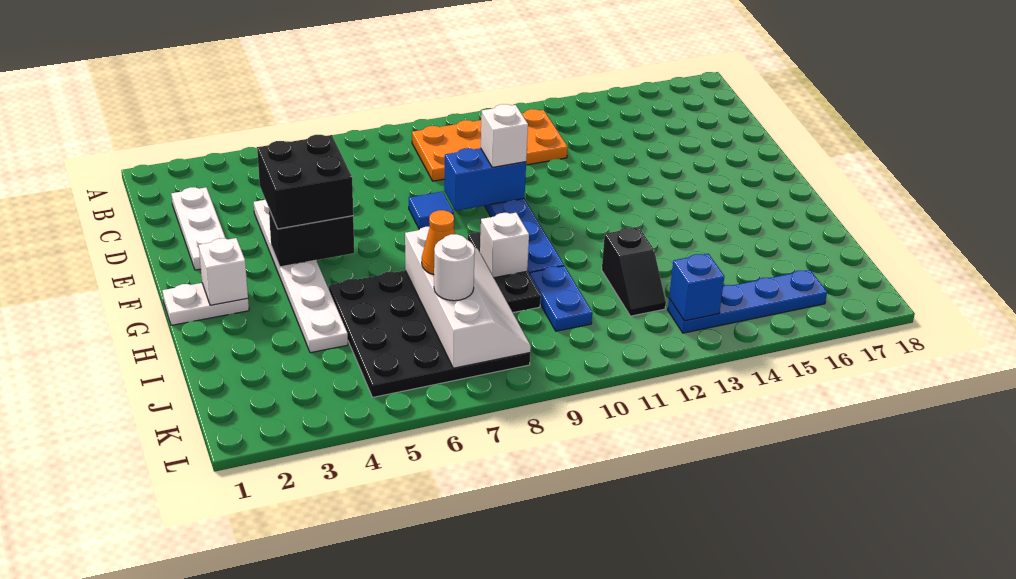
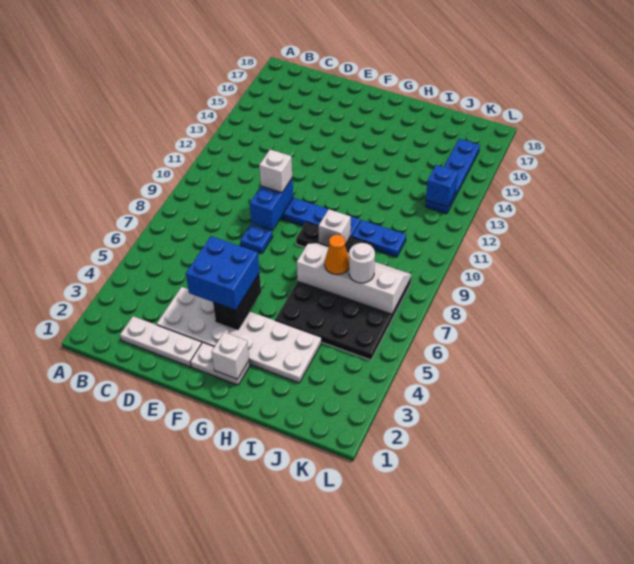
orange 2x4 plate [412,109,568,181] -> none
white 1x6 plate [254,200,348,353] -> white 2x6 plate [157,287,322,383]
black 2x2 brick [257,135,353,229] -> blue 2x2 brick [186,236,260,310]
blue 1x1 tile [409,192,454,229] -> blue 1x1 plate [240,224,273,253]
white 1x2 plate [162,283,249,325] -> white 1x2 plate turned to [190,342,250,385]
black 1x2 slope [602,227,666,316] -> none

